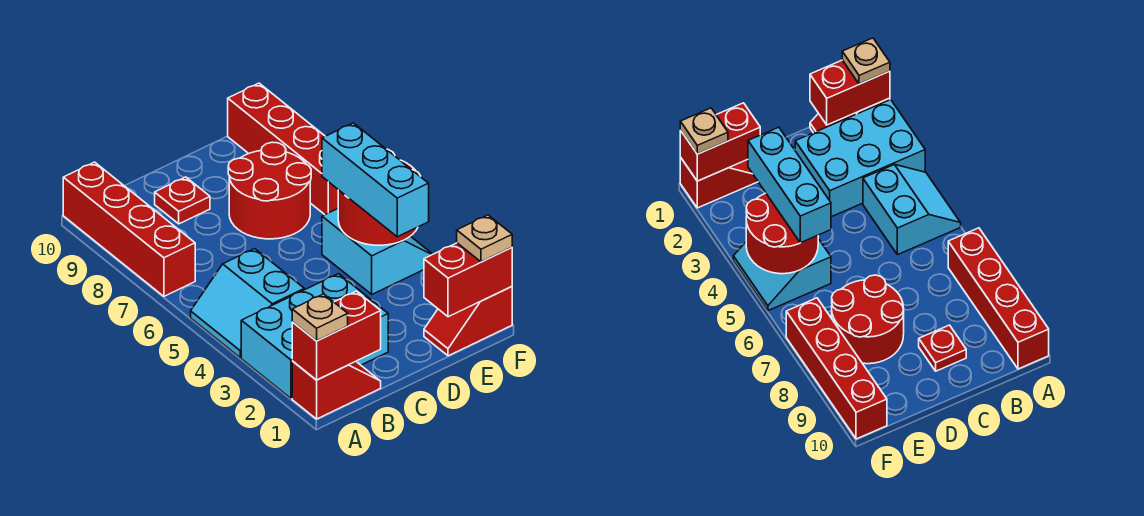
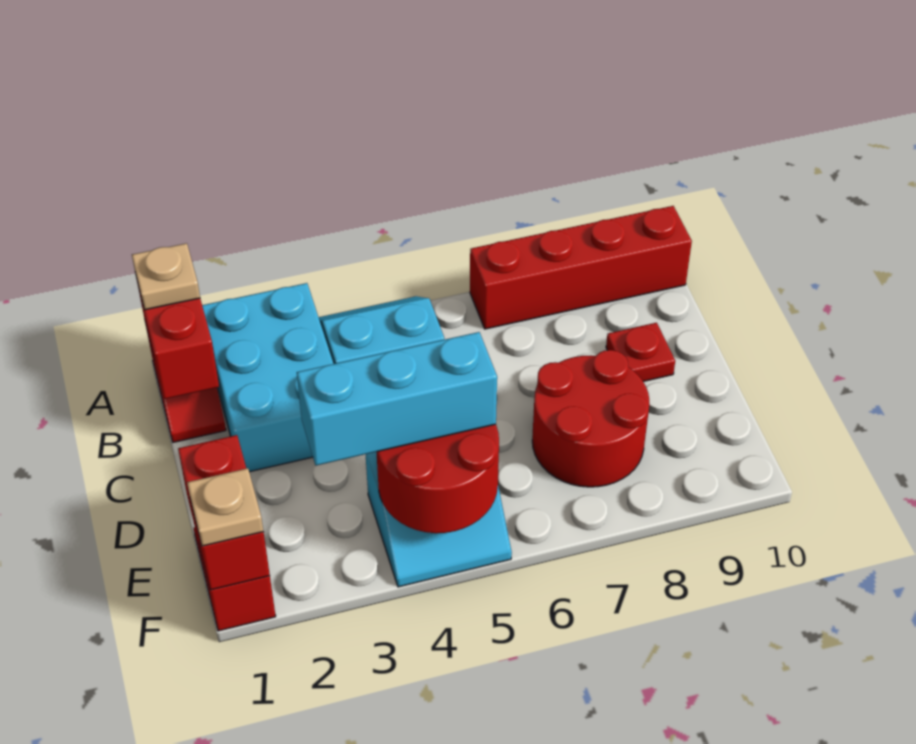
red 1x4 brick [228,83,338,215] -> none

